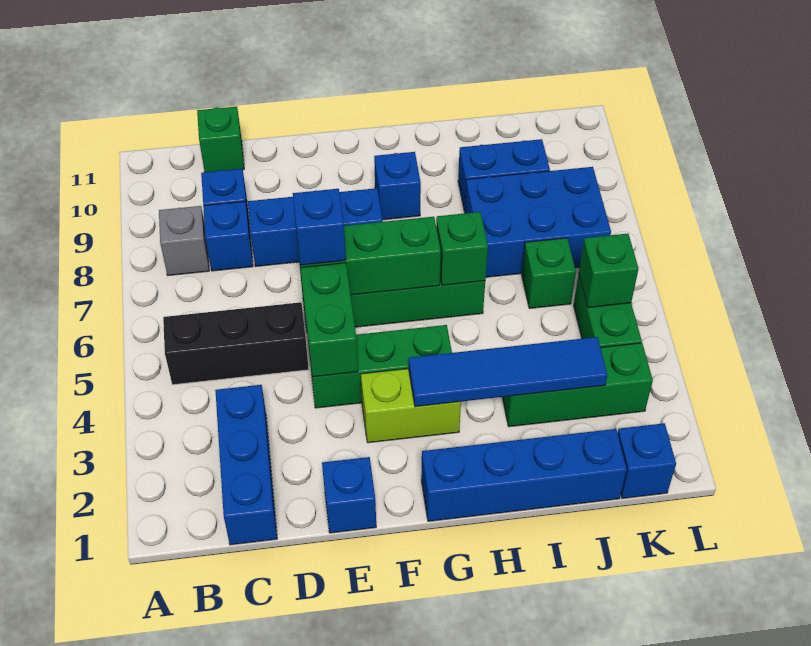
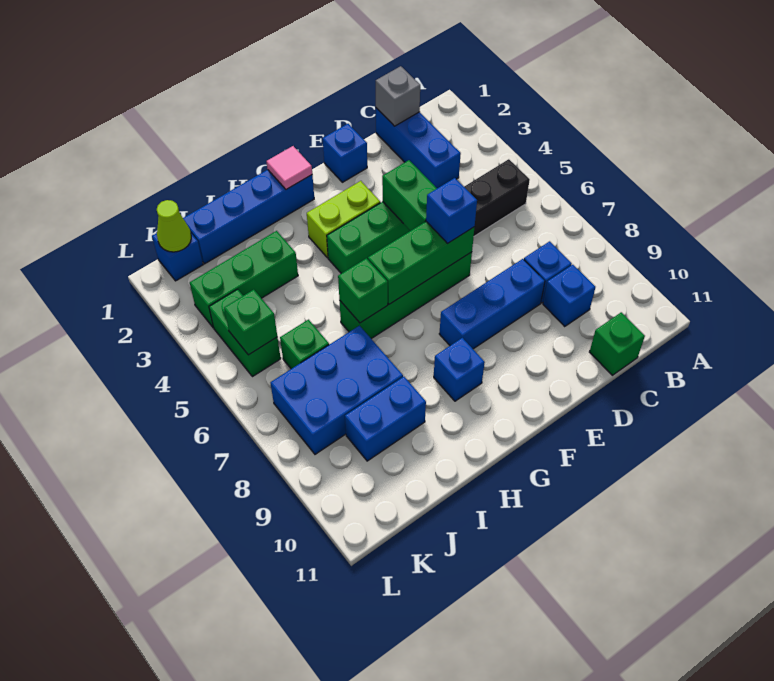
grey 1x1 brick [159,206,209,276] -> grey 1x1 brick moved to [376,66,420,126]
none -> pink 1x1 tile [267,146,312,189]
blue 1x4 tile [409,337,607,407] -> none
none -> lime 1x1 cone [157,200,191,252]

